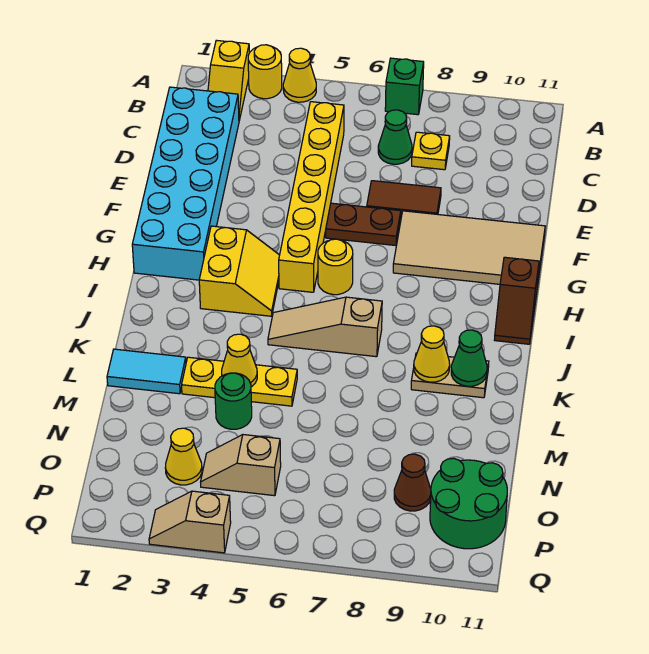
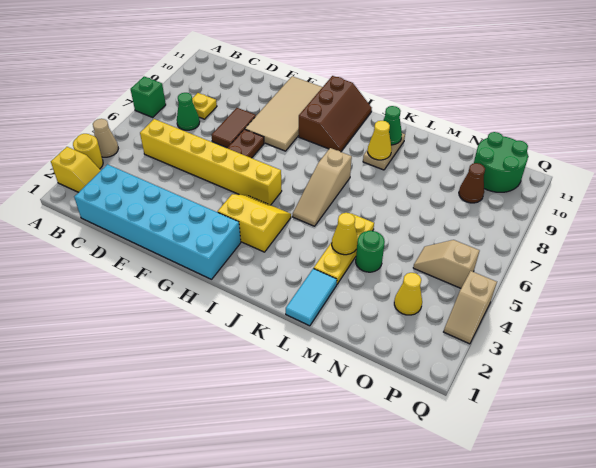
yellow 1x1 cone [283,48,316,102] -> tan 1x1 cone [93,119,118,157]
yellow 1x1 round brick [318,239,353,295] -> none
brown 1x2 slope [495,257,539,344] -> brown 2x3 slope [299,76,372,152]
tan 1x2 slope [201,435,281,496] -> tan 1x2 slope turned to [413,240,480,288]

